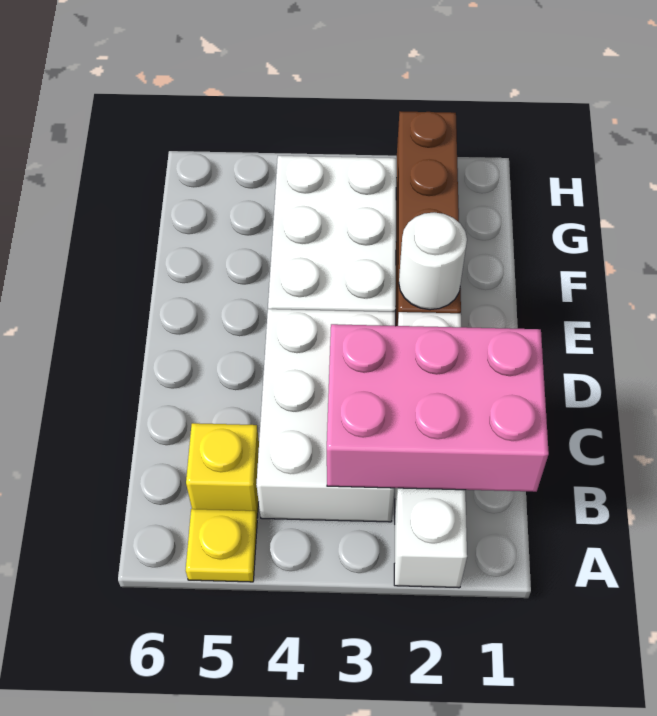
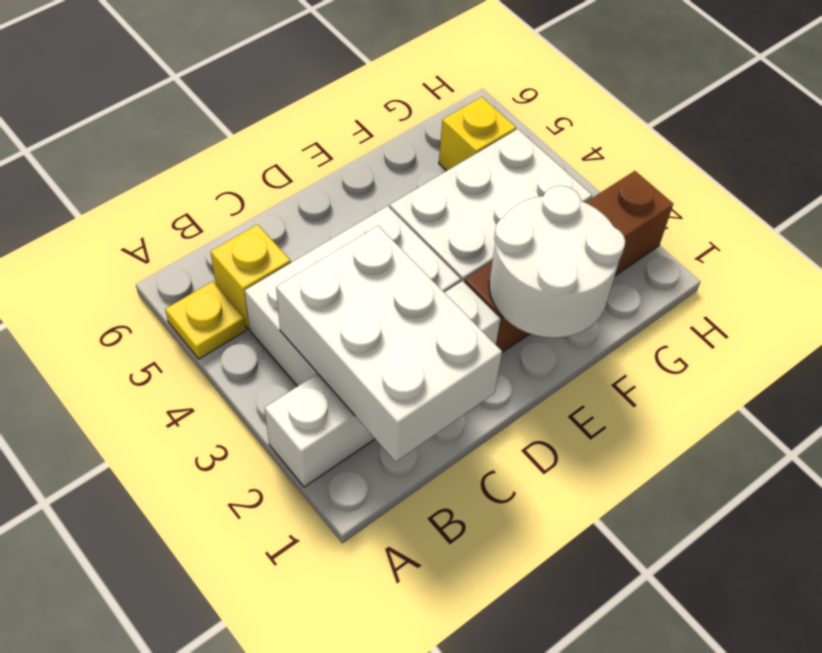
pink 2x3 brick [327,324,549,492] -> white 2x3 brick [276,226,502,462]
white 1x1 round brick [399,212,467,310] -> white 2x2 round brick [489,186,625,338]
none -> yellow 1x1 brick [439,97,516,171]

